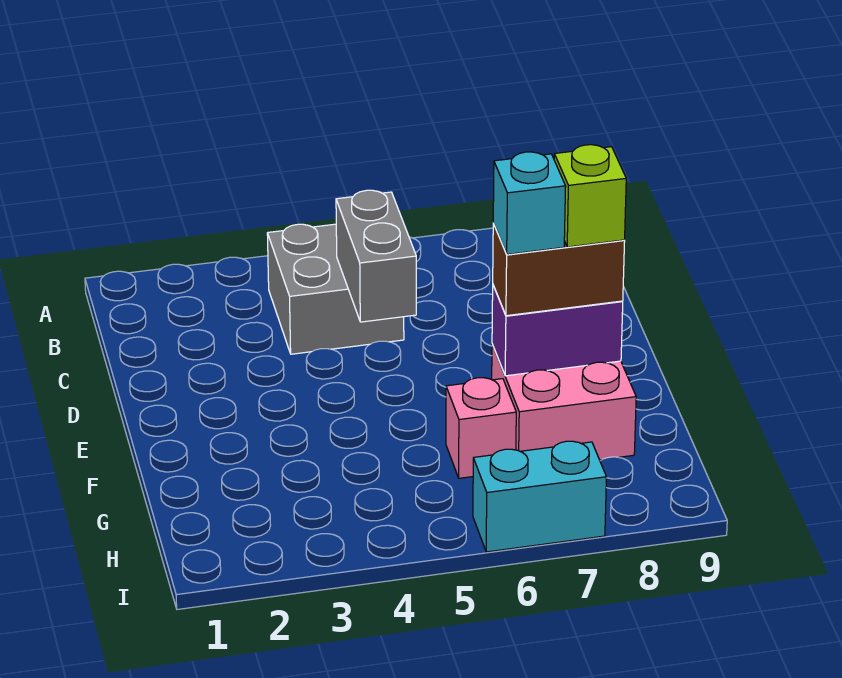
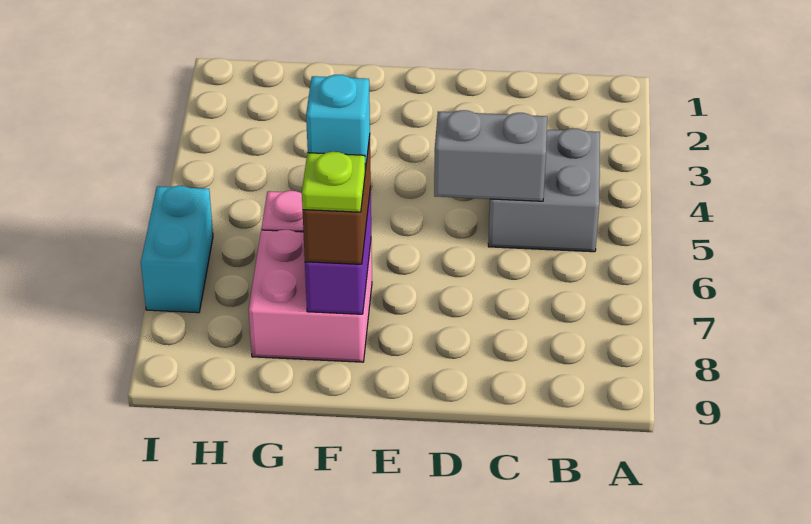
lime 1x1 brick [554,145,626,247] -> lime 1x1 plate [302,152,365,212]

